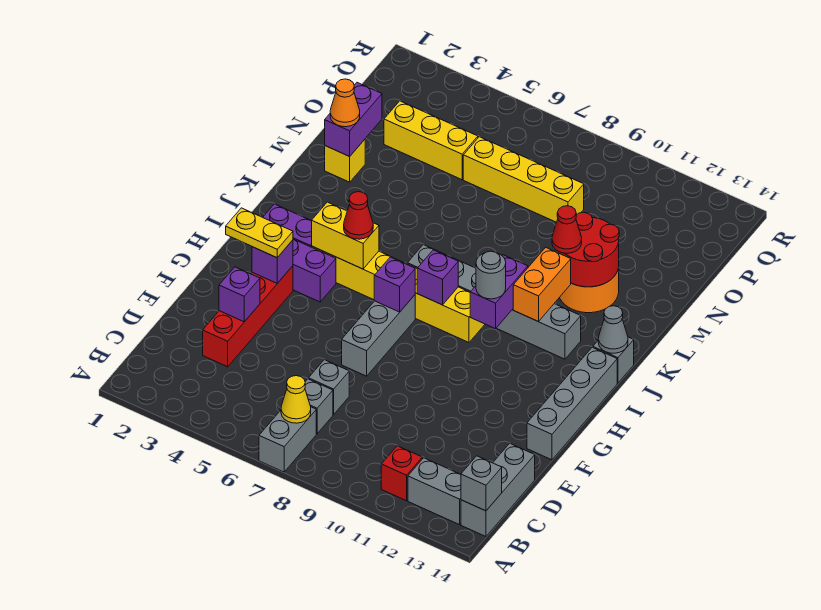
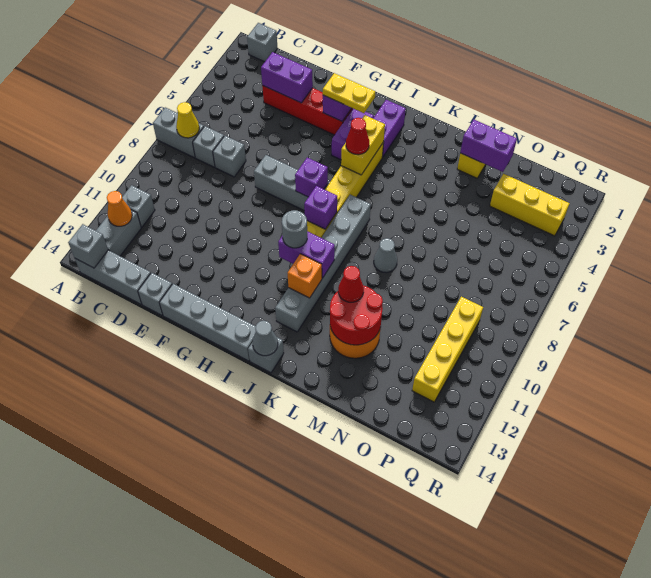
none -> grey 1x1 brick [247,23,278,62]
red 1x1 brick [381,446,422,501] -> grey 1x1 brick [122,185,155,227]
purple 1x1 brick [219,267,260,322] -> purple 1x2 brick [261,52,313,103]
none -> grey 1x1 brick [138,273,172,315]
yellow 1x2 plate [226,208,293,258] -> yellow 1x2 plate turned to [323,73,375,113]
orange 1x2 brick [513,247,571,321] -> orange 1x1 brick [288,254,322,298]
none -> grey 1x1 cone [374,238,397,273]
orange 1x1 cone [330,79,360,127] -> orange 1x1 cone moved to [107,191,132,226]
yellow 1x3 brick [384,101,478,180] -> yellow 1x3 brick turned to [490,174,570,236]
yellow 1x4 brick [463,137,584,222] -> yellow 1x4 brick moved to [412,297,483,402]

